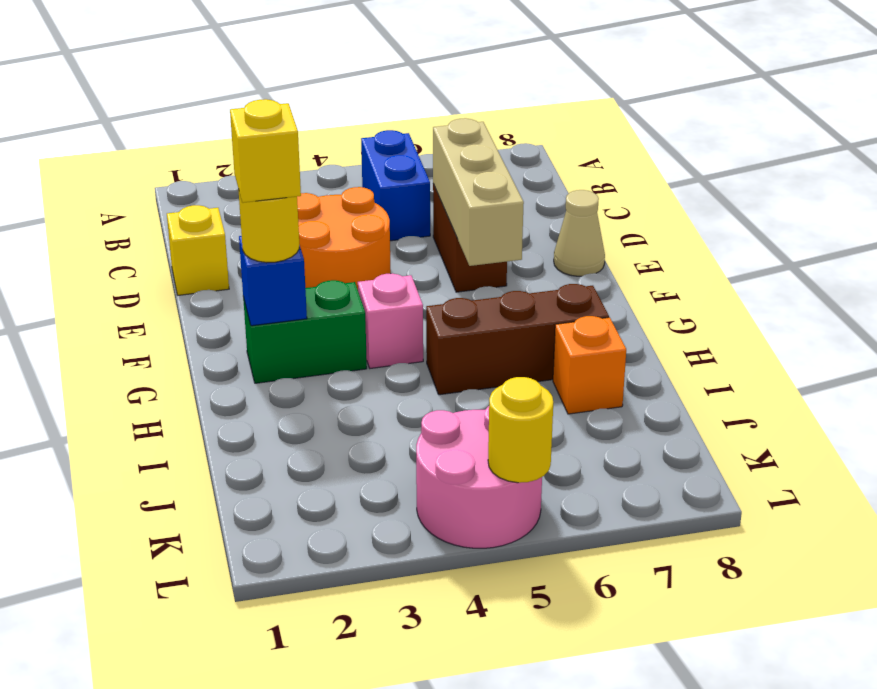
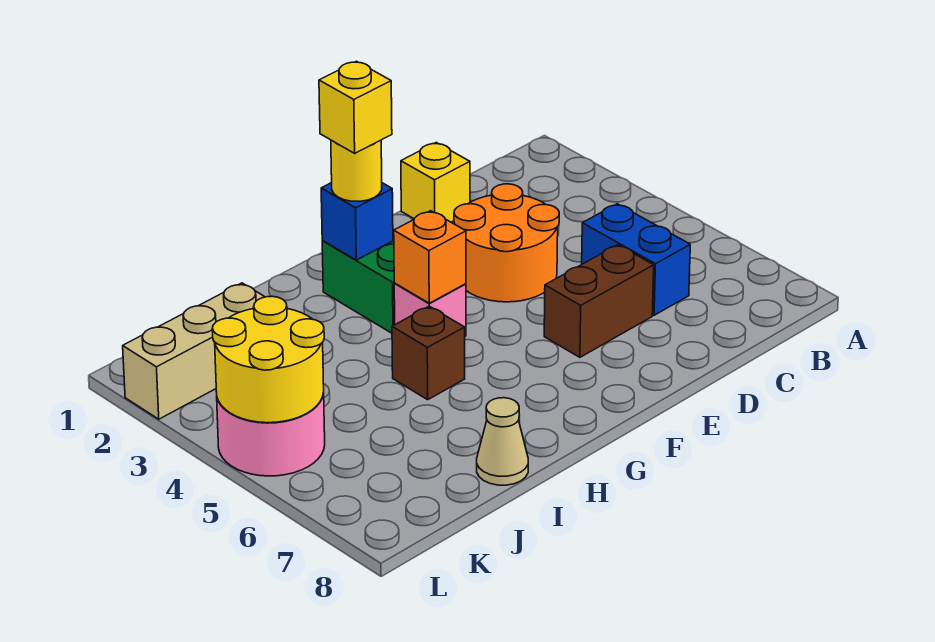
blue 1x2 brick [361,130,430,241] -> blue 1x2 brick turned to [582,204,690,315]
tan 1x3 brick [433,118,524,266] -> tan 1x3 brick moved to [123,283,264,419]
tan 1x1 cone [554,190,605,276] -> tan 1x1 cone moved to [477,398,528,485]
brown 1x3 brick [426,284,609,395] -> brown 1x1 brick [392,306,465,400]
orange 1x1 brick [553,316,626,414] -> orange 1x1 brick moved to [394,211,466,303]
yellow 1x1 round brick [488,377,553,483] -> yellow 2x2 round brick [212,296,324,423]

